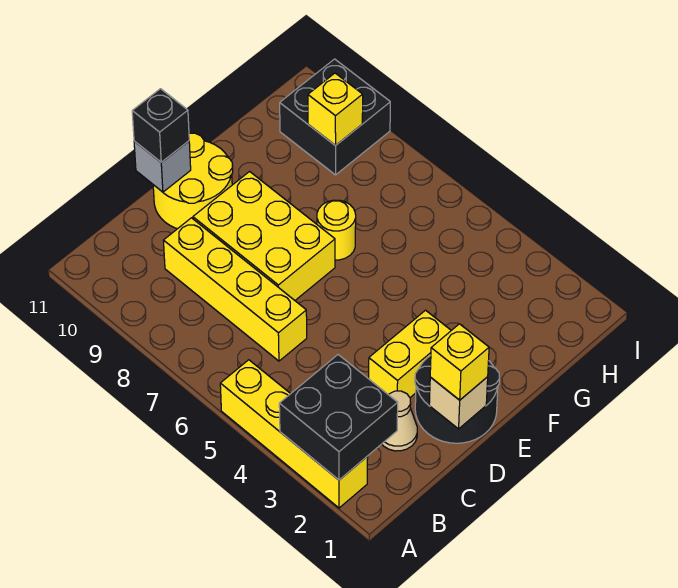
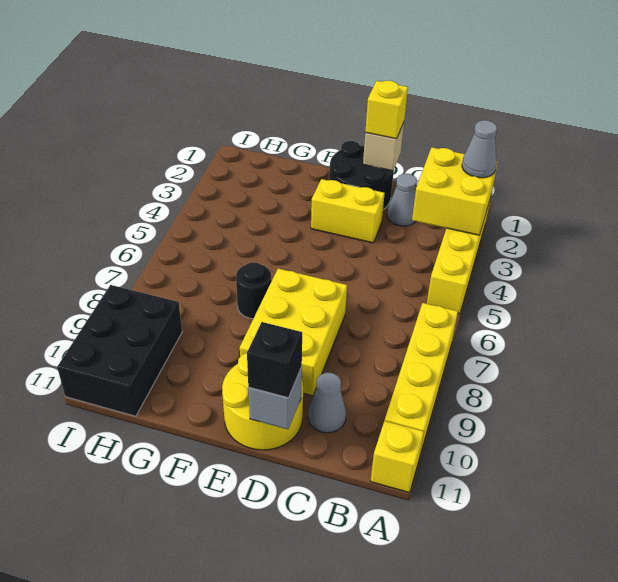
black 2x2 brick [279,355,398,480] -> yellow 2x2 brick [412,147,498,235]
none -> grey 1x1 cone [462,120,497,178]
tan 1x1 cone [382,391,417,451] -> grey 1x1 cone [387,174,417,226]
yellow 1x4 brick [163,218,307,361] -> yellow 1x4 brick moved to [385,303,458,454]
none -> grey 1x1 cone [308,373,346,433]
yellow 1x1 round brick [317,200,356,260] -> black 1x1 round brick [236,262,272,319]
black 2x2 brick [280,59,390,175] -> black 2x3 brick [57,285,182,416]
yellow 1x1 brick [308,73,363,146] -> yellow 1x1 brick moved to [371,421,424,493]

